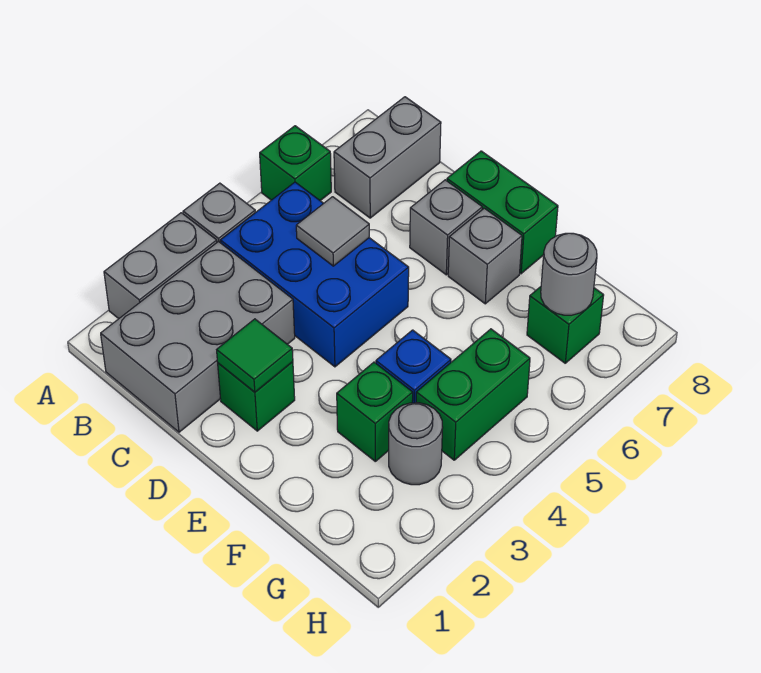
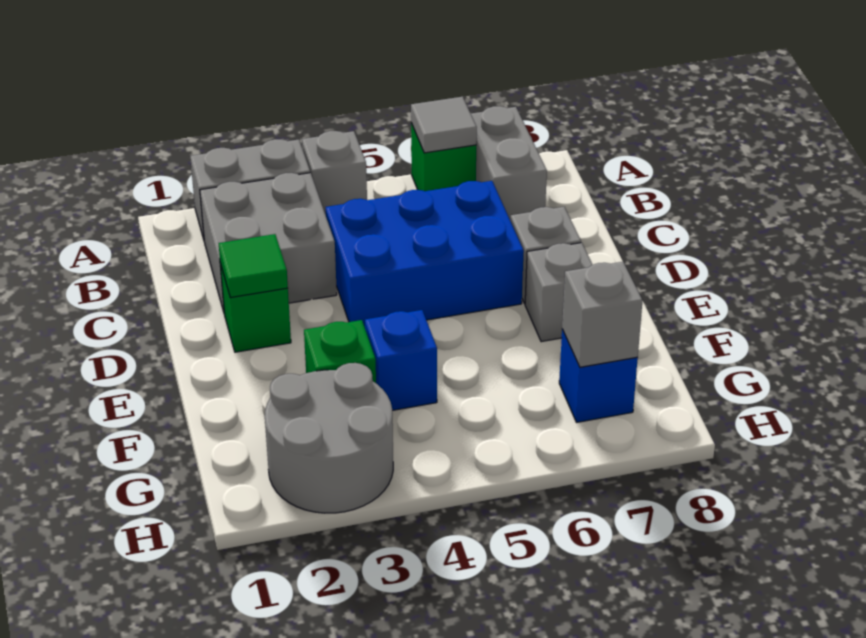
grey 2x3 brick [101,241,295,432] -> grey 2x2 brick [200,173,337,312]
blue 2x3 brick [220,182,409,367] -> blue 2x3 brick turned to [326,181,524,327]
grey 1x2 brick [334,97,441,218] -> grey 1x2 brick turned to [471,106,547,221]
grey 1x1 tile [296,197,369,266] -> grey 1x1 tile moved to [411,97,477,153]
green 1x2 brick [447,151,558,274] -> none
grey 1x1 round brick [389,403,443,485] -> grey 2x2 round brick [265,363,393,513]
green 1x2 brick [416,329,530,460] -> none
green 1x1 brick [527,287,604,363] -> blue 1x1 brick [559,329,638,422]
grey 1x1 round brick [541,233,597,315] -> grey 1x1 brick [562,262,643,367]

